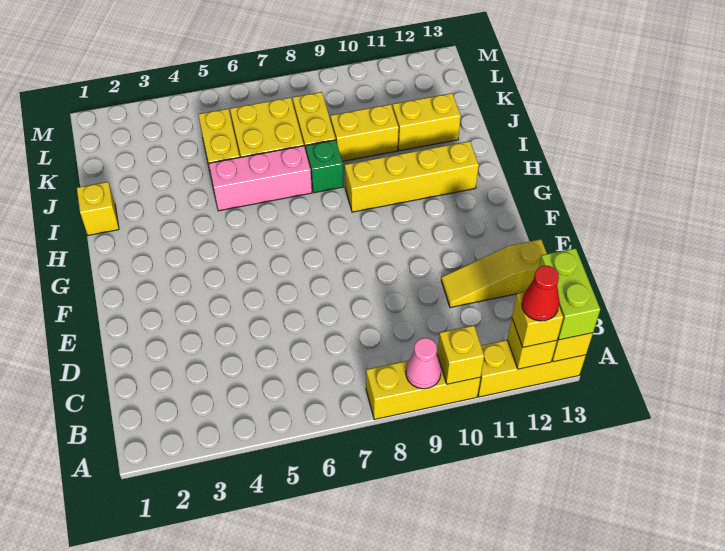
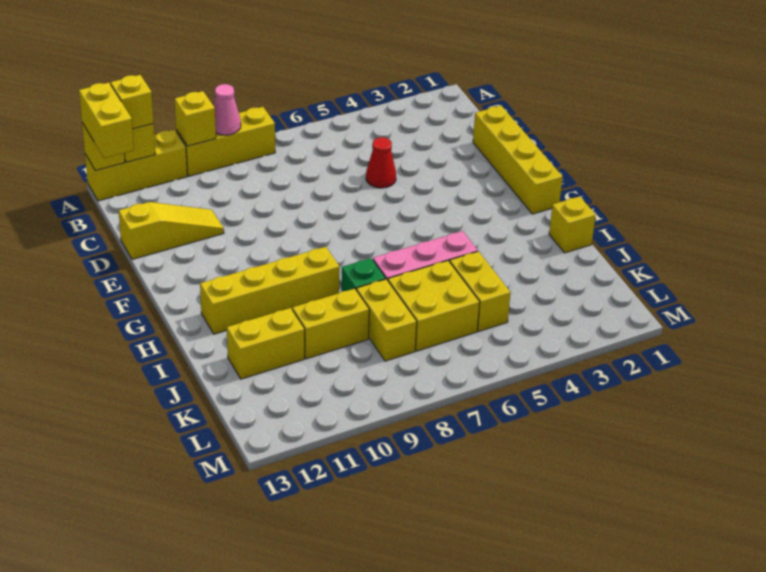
red 1x1 cone [522,266,560,321] -> red 1x1 cone moved to [366,137,396,188]
lime 1x2 brick [539,248,600,340] -> yellow 1x2 brick [79,83,134,158]
none -> yellow 1x4 brick [473,106,563,214]

